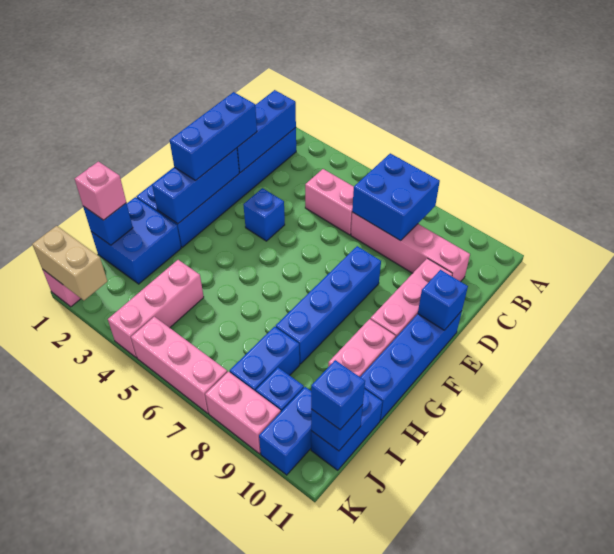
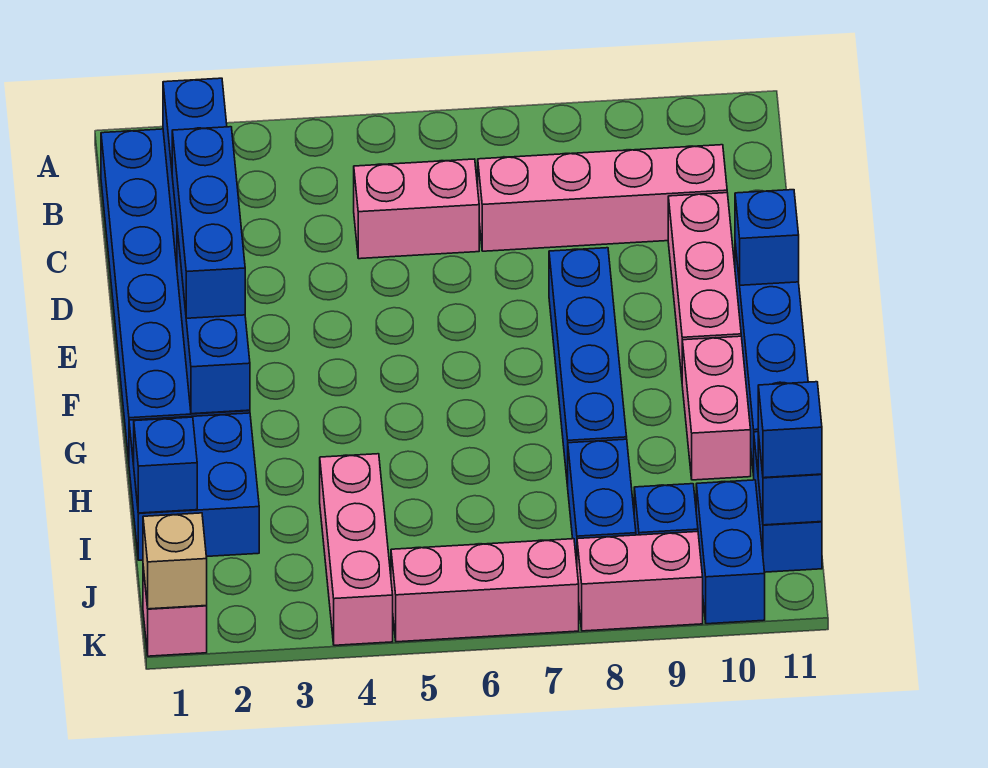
blue 2x2 brick [352,153,440,241] -> none
blue 1x1 brick [243,188,285,241] -> none
pink 1x1 brick [75,162,126,220] -> none
tan 1x2 brick [32,226,107,300] -> tan 1x1 brick [143,513,207,609]

